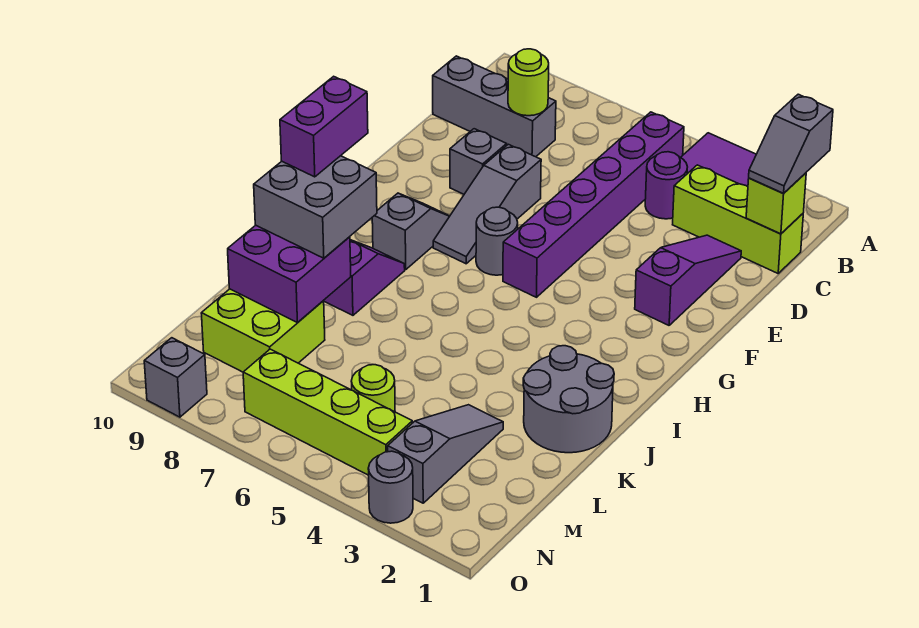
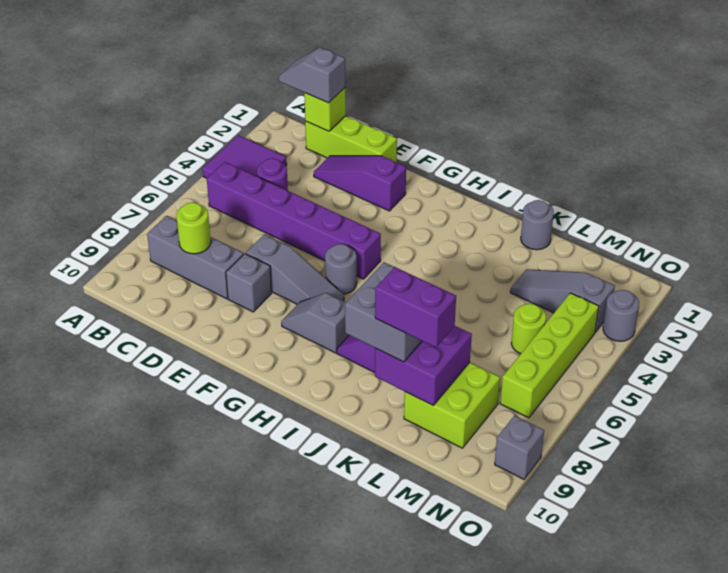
grey 1x2 slope [749,94,833,194] -> grey 1x2 slope turned to [279,48,345,103]
lime 1x3 brick [673,165,803,273] -> lime 1x3 brick turned to [305,116,397,162]
grey 1x3 brick [433,56,556,157] -> grey 1x3 brick turned to [147,216,244,299]
purple 1x2 brick [280,76,368,177] -> purple 1x2 brick moved to [375,267,456,348]
grey 2x2 round brick [523,346,614,453] -> grey 1x1 round brick [521,200,554,250]

